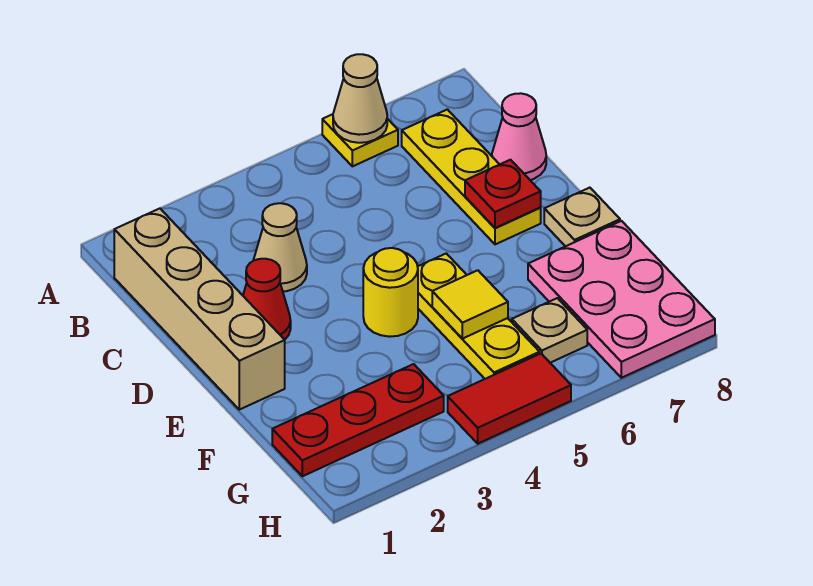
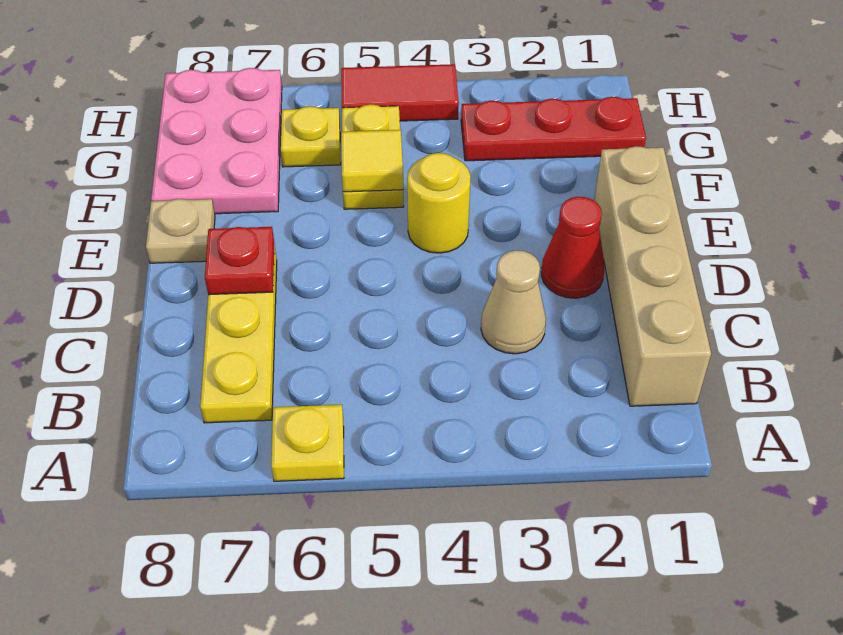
tan 1x1 cone [333,54,387,143] -> none
pink 1x1 cone [492,93,546,180] -> none
yellow 1x3 plate [418,253,540,379] -> yellow 1x2 plate [342,104,404,209]
tan 1x1 plate [512,298,587,363] -> yellow 1x1 plate [281,106,341,167]

